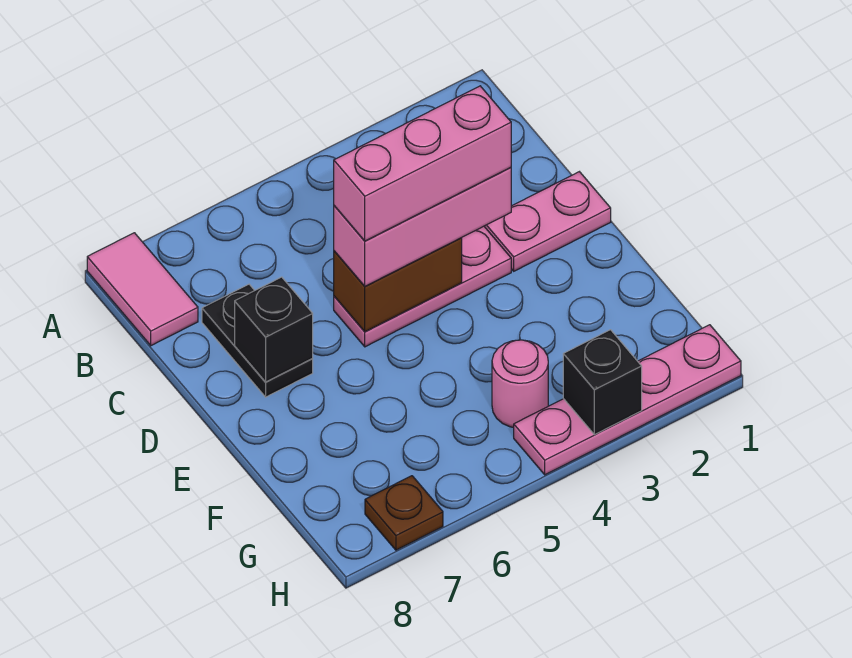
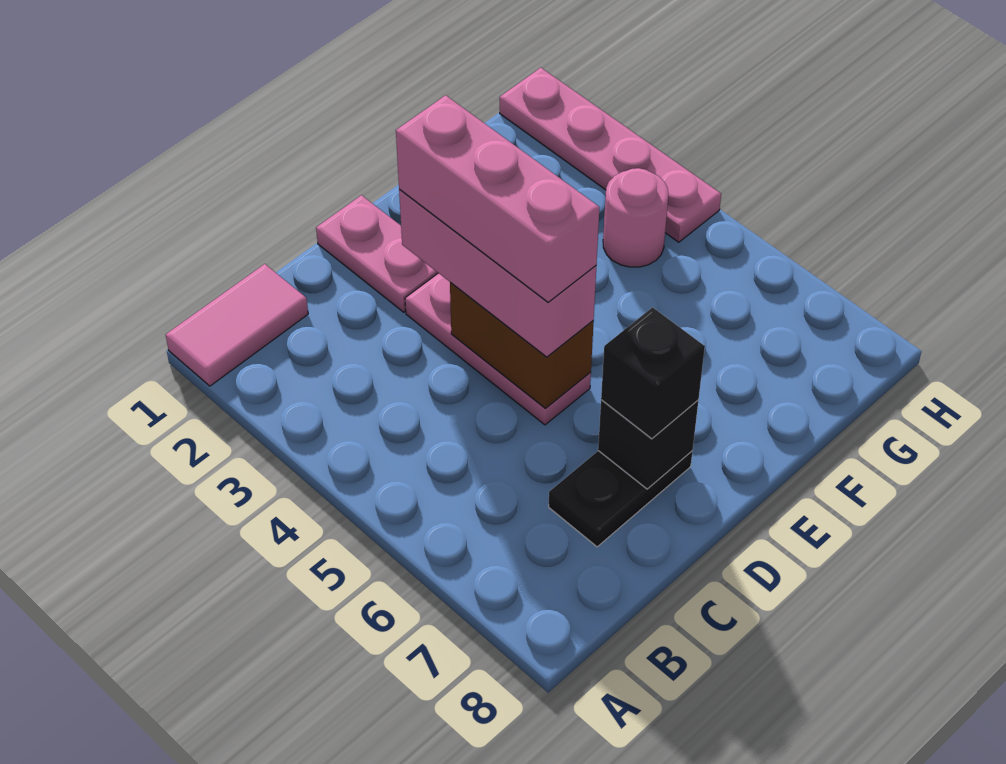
pink 1x2 tile [87,233,198,346] -> pink 1x2 tile moved to [166,264,308,386]
black 1x1 brick [563,330,642,435] -> black 1x1 brick moved to [601,307,705,439]
brown 1x1 plate [365,476,443,550] -> none

